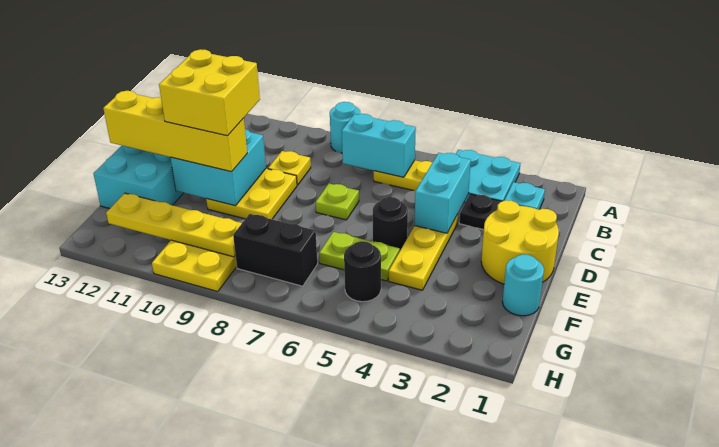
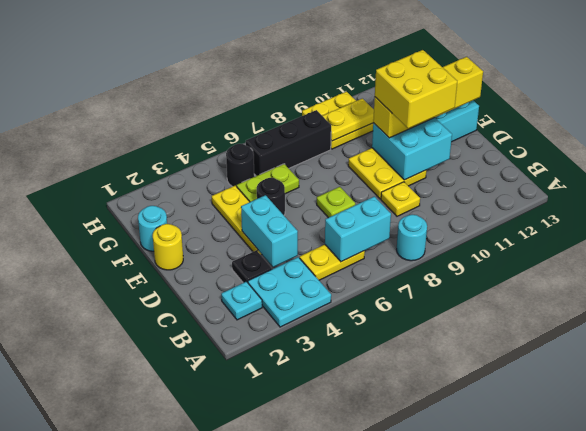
yellow 2x2 round brick [481,200,559,284] -> yellow 1x1 round brick [153,224,183,270]
black 1x2 brick [233,214,317,286] -> black 1x3 brick [245,110,331,176]
yellow 1x4 plate [106,193,242,257] -> yellow 1x2 plate [323,98,374,141]

